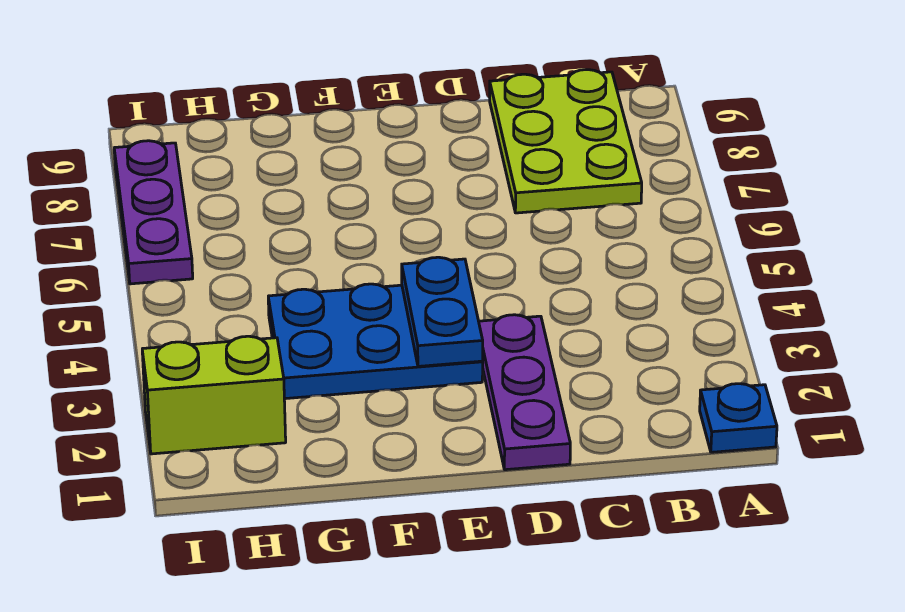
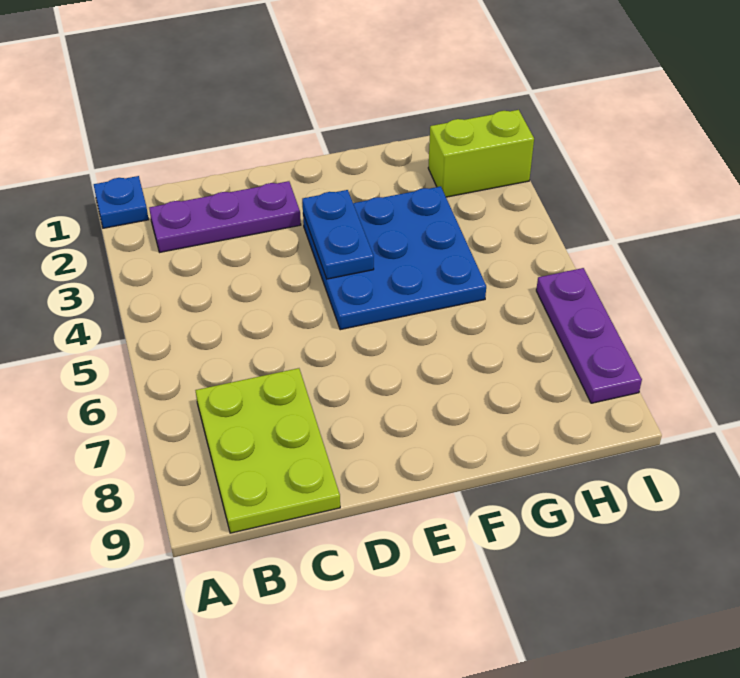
purple 1x3 plate [479,315,570,470] -> purple 1x3 plate turned to [149,181,301,252]
blue 2x3 plate [268,284,483,399] -> blue 3x3 plate [303,186,486,330]

